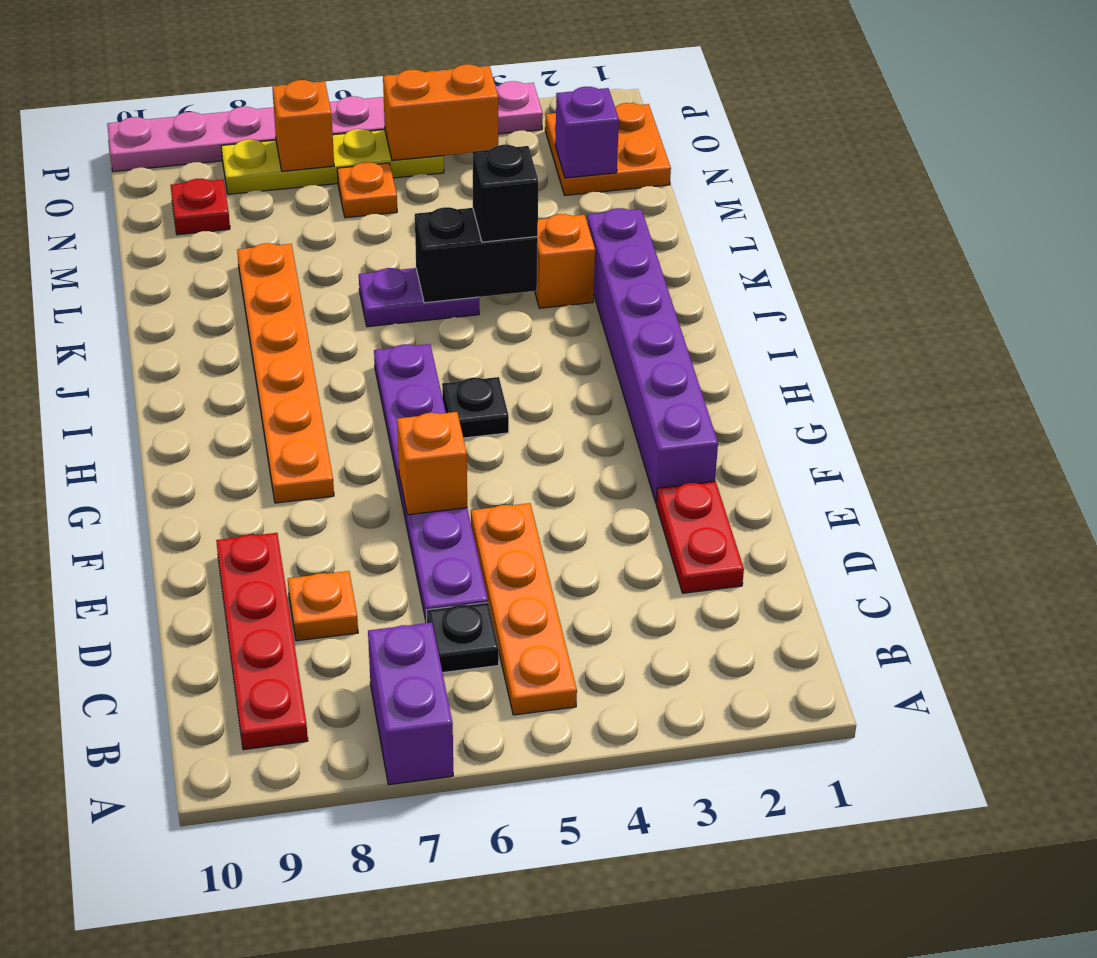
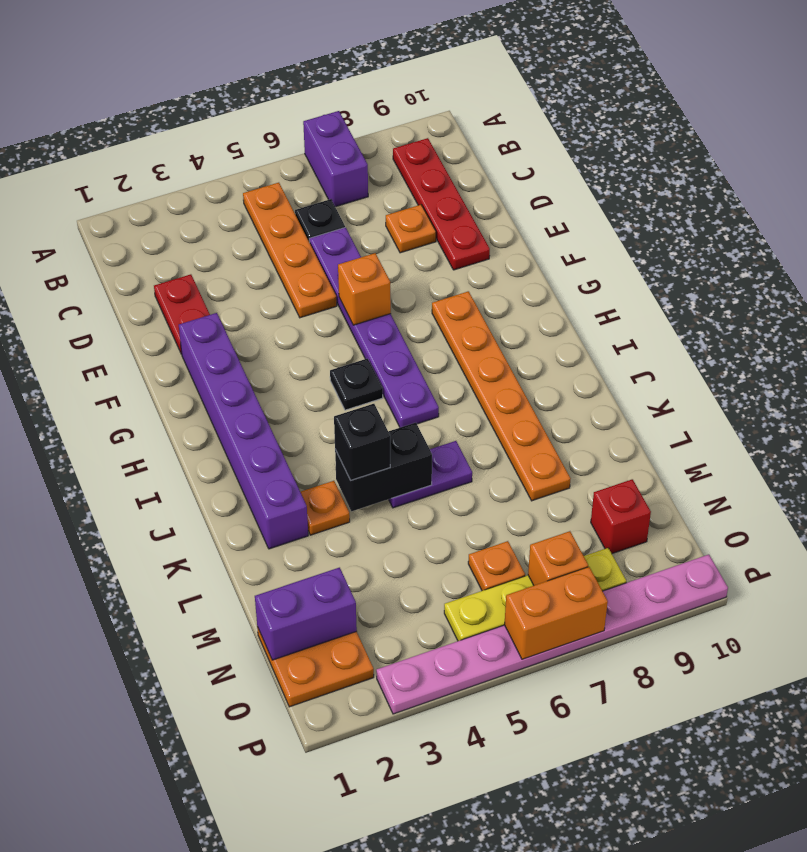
orange 1x1 brick [535,214,595,308] -> orange 1x1 plate [301,481,350,535]
purple 1x1 brick [555,87,619,178] -> purple 1x2 brick [255,568,357,660]
red 1x1 plate [171,179,230,235] -> red 1x1 brick [591,479,651,554]
orange 1x2 brick [383,64,498,161] -> orange 1x2 brick moved to [504,567,608,659]

